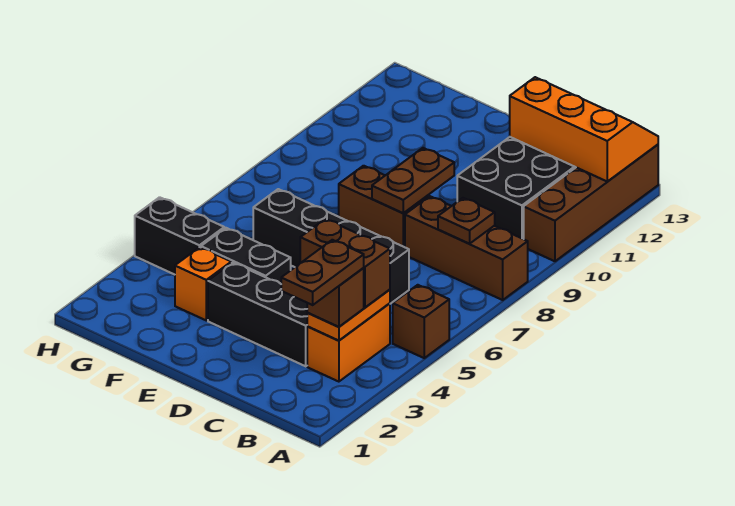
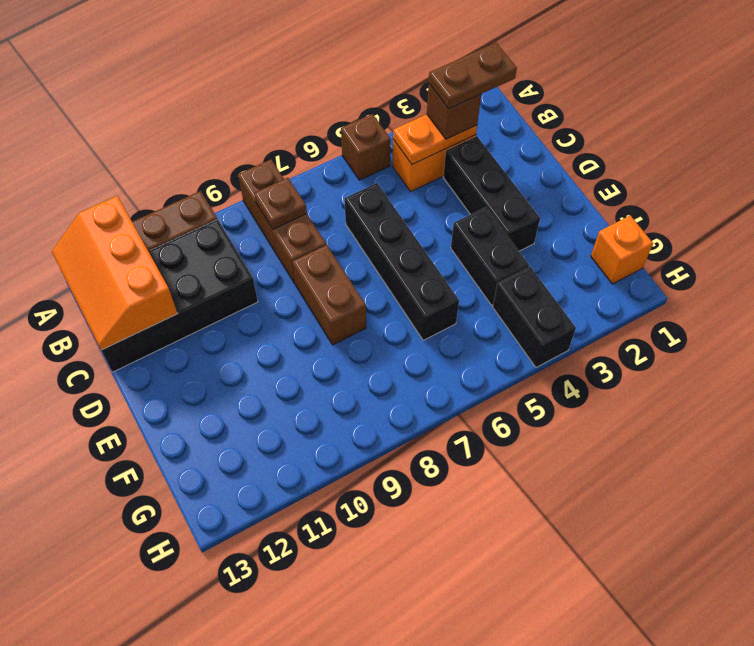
brown 1x2 brick [300,219,390,307] -> none
brown 1x2 plate [372,148,454,213] -> none
orange 1x1 brick [175,247,231,320] -> orange 1x1 brick moved to [591,216,653,284]

